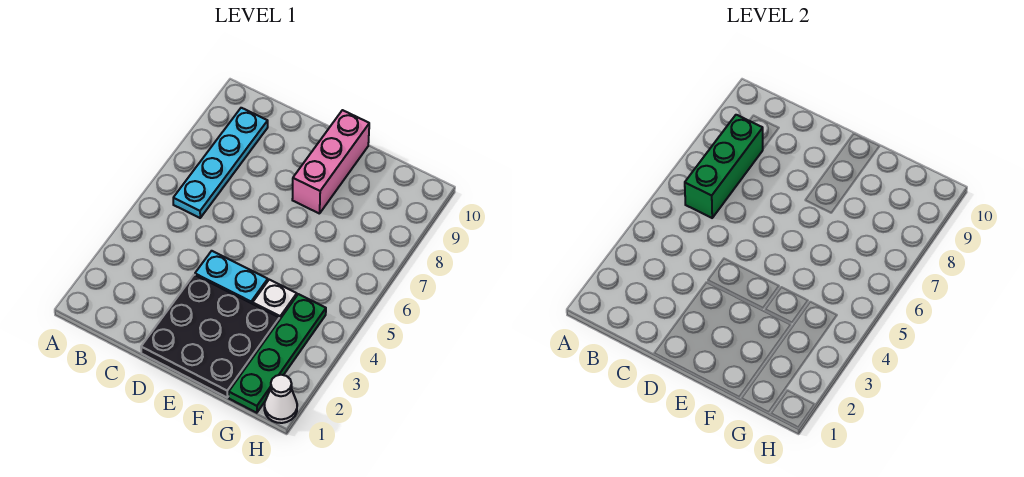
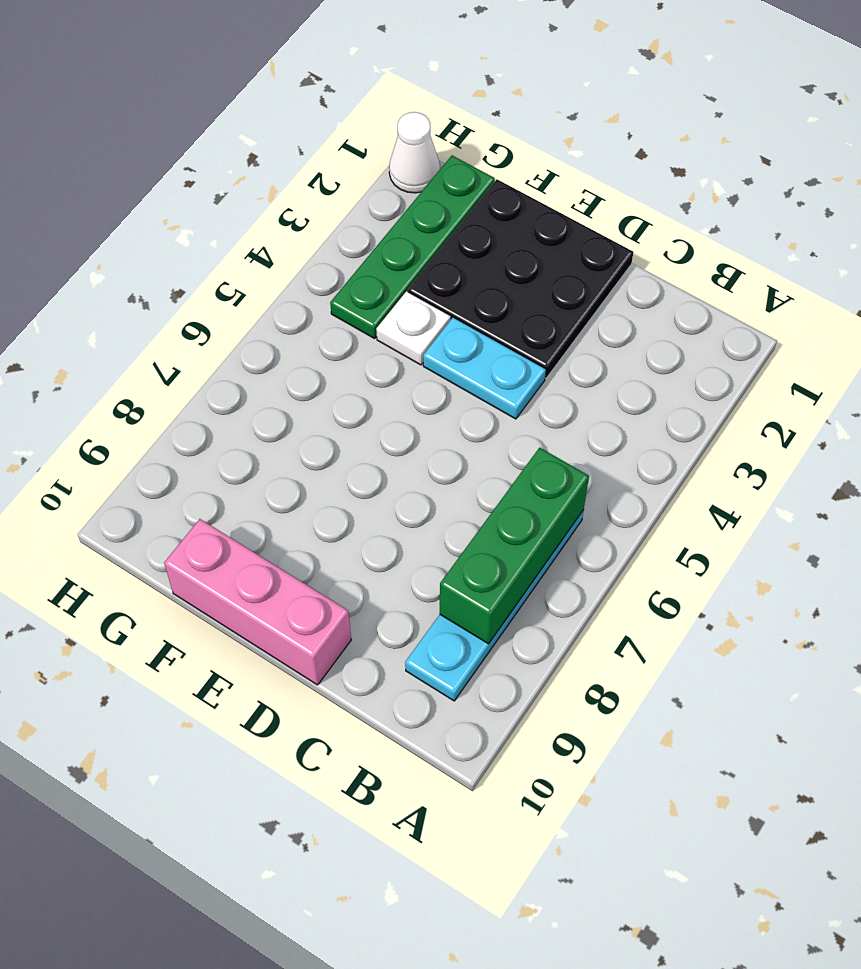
pink 1x3 brick [292,110,369,214] -> pink 1x3 brick turned to [164,519,351,685]

